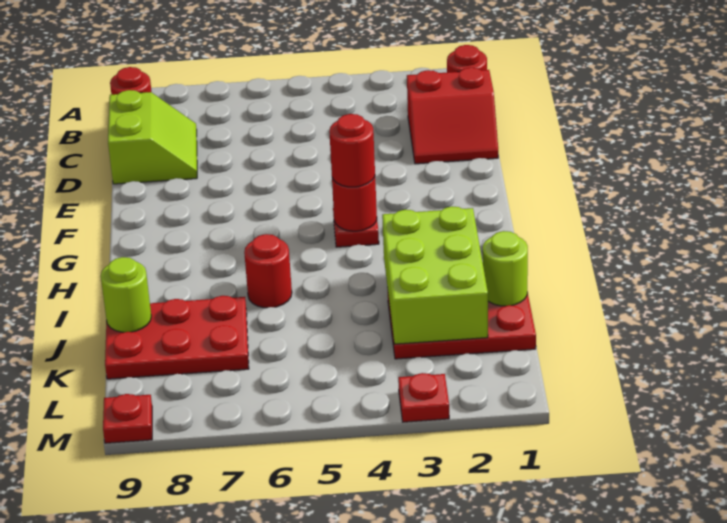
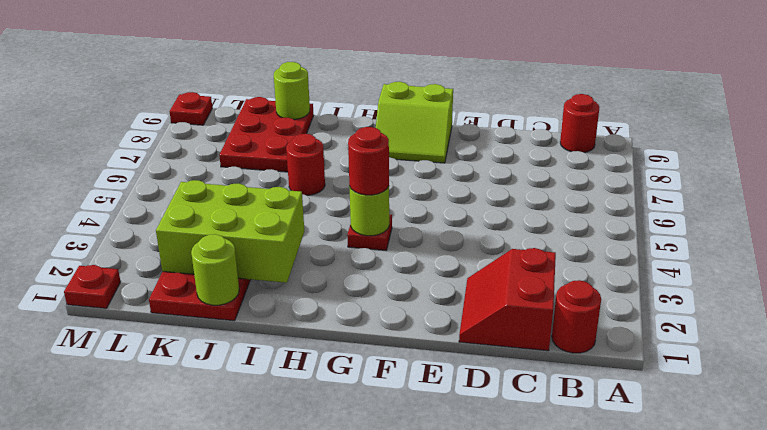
lime 2x2 slope [108,90,197,184] -> lime 2x2 slope moved to [376,82,453,163]
red 1x1 round brick [332,177,377,231] -> lime 1x1 round brick [349,186,389,236]
red 1x1 plate [398,373,449,422] -> red 1x1 plate moved to [64,265,121,308]

